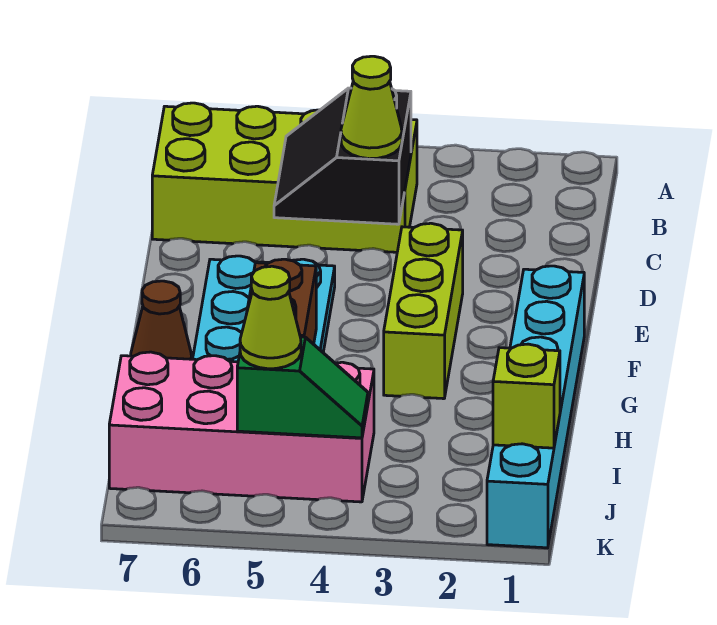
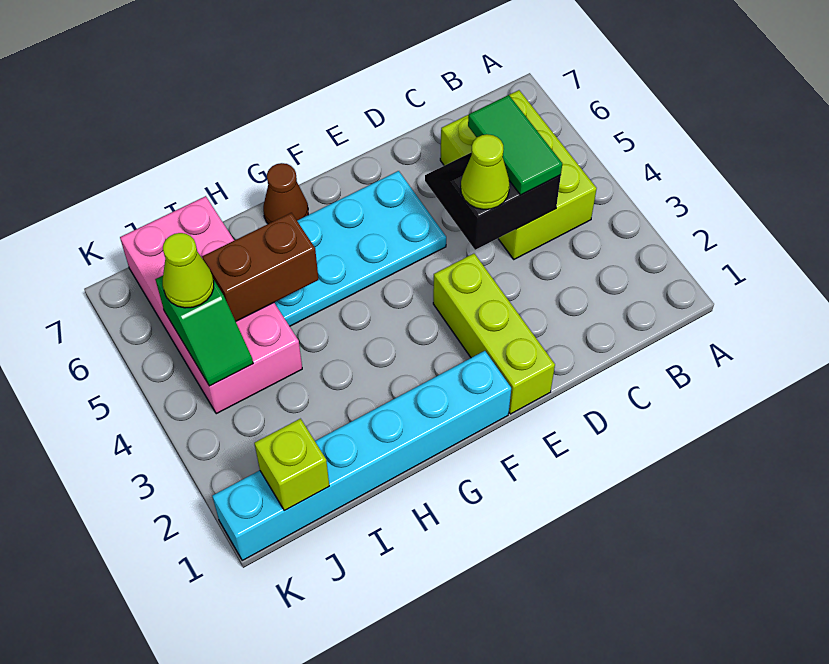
lime 2x4 brick [152,103,417,252] -> lime 2x3 brick [440,90,597,259]
none -> green 1x2 tile [468,95,562,195]
lime 1x3 brick [384,223,463,399] -> lime 1x3 brick turned to [433,254,555,414]

